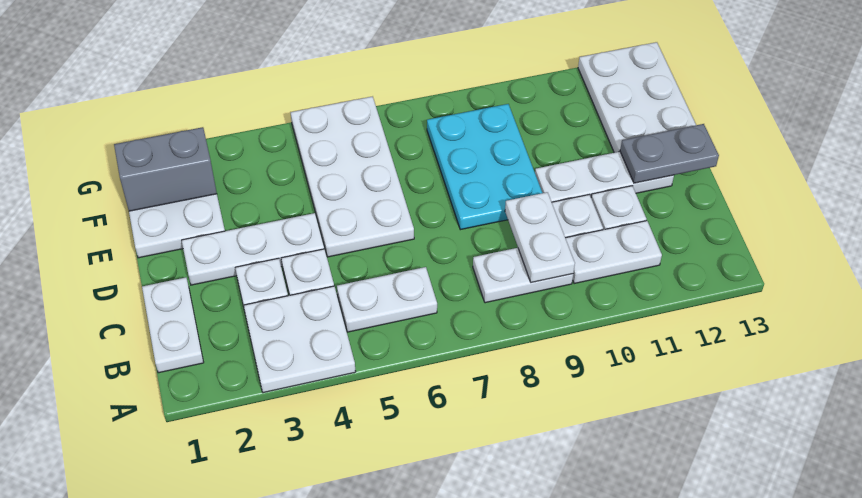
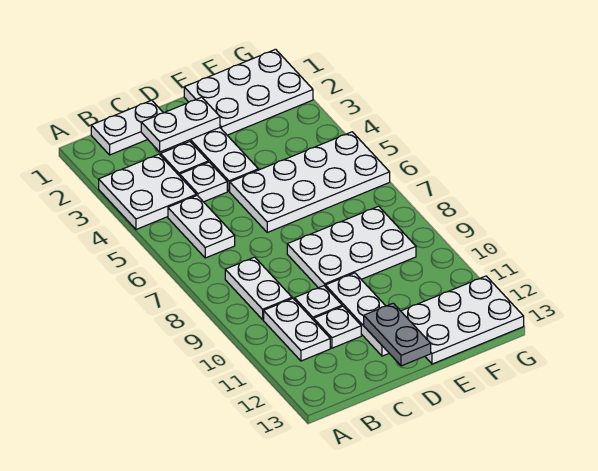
white 1x2 plate [505,192,575,283] -> white 1x2 plate moved to [141,97,220,152]
cyan 2x3 plate [427,104,542,230] -> white 2x3 plate [287,206,416,288]
grey 1x2 brick [114,127,217,211] -> none

